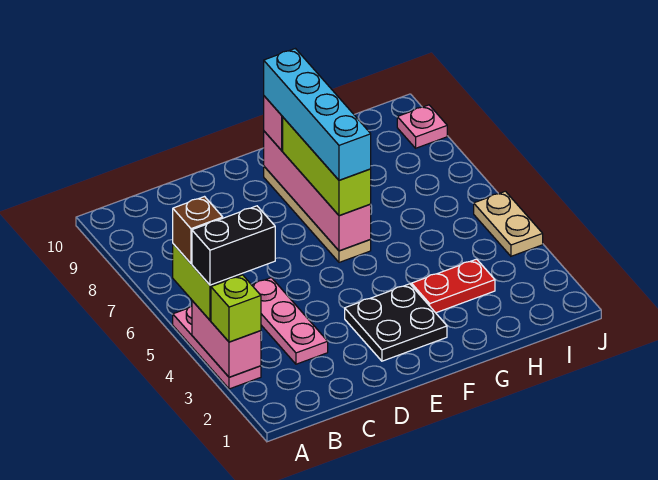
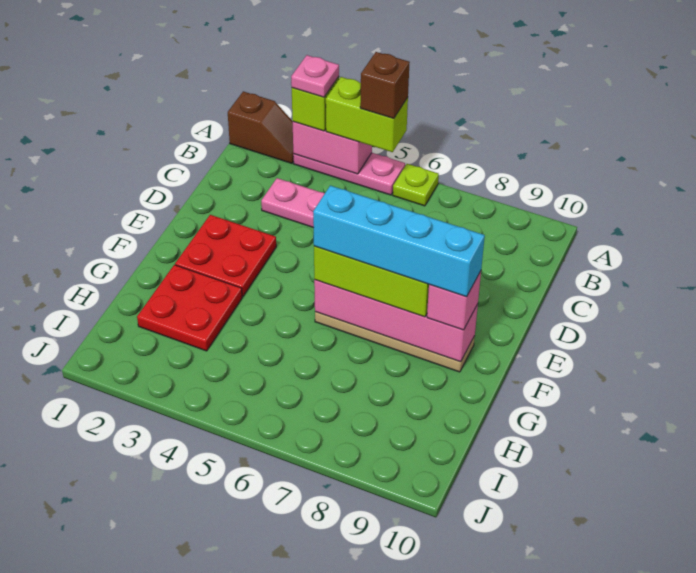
none -> brown 1x2 slope [228,91,294,163]
black 1x2 brick [192,206,275,285] -> none
none -> lime 1x1 plate [393,164,439,206]
black 2x2 plate [345,284,447,361] -> red 2x2 plate [175,215,276,297]
red 1x2 plate [411,259,495,313] -> red 2x2 plate [137,265,242,351]
tan 1x2 plate [474,191,543,256] -> none
pink 1x1 plate [397,105,447,148] -> pink 1x1 plate moved to [291,55,339,97]

